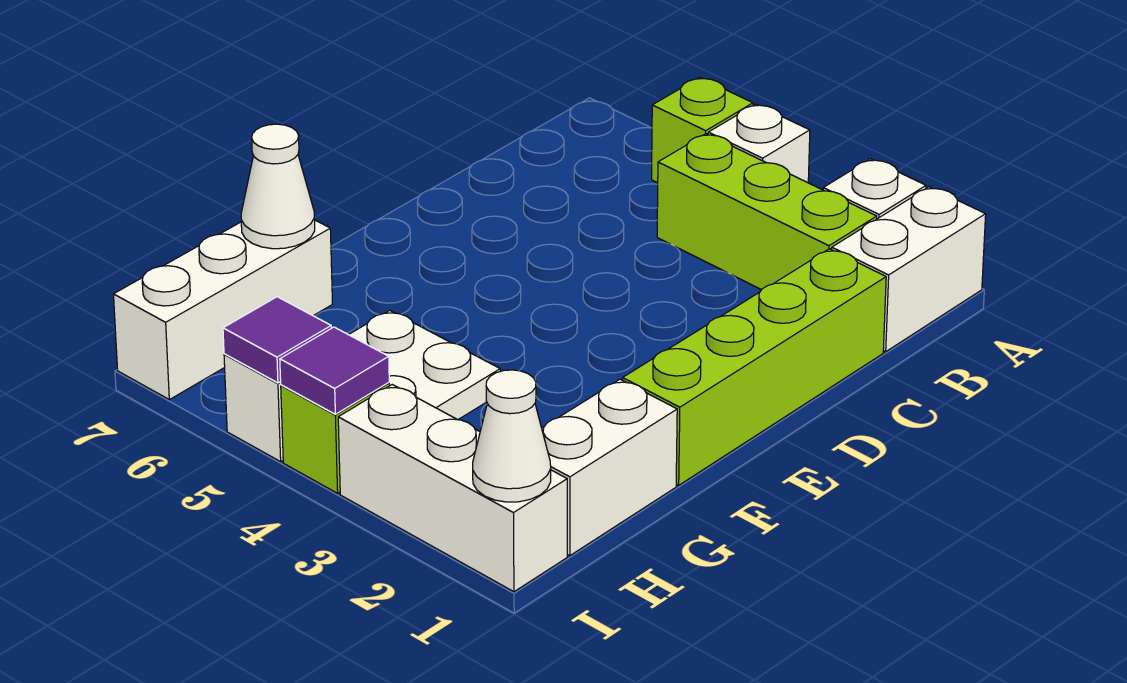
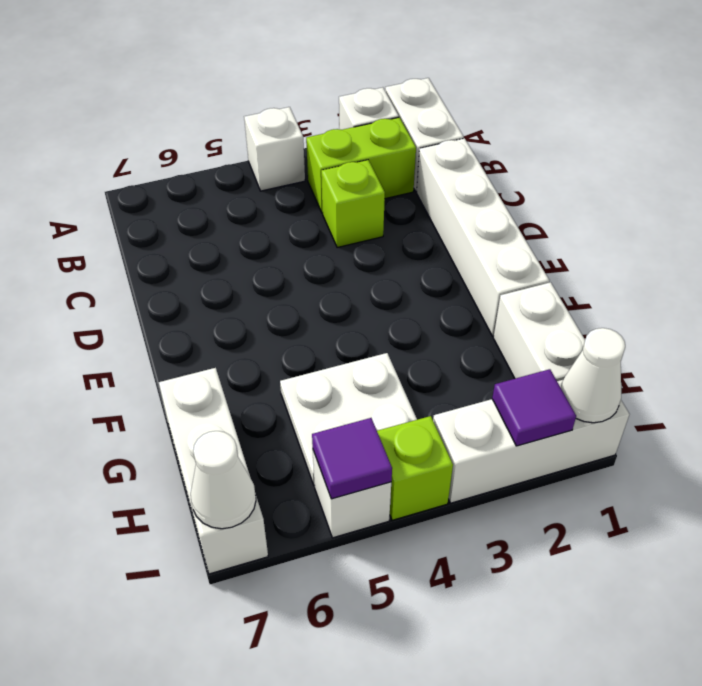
lime 1x1 brick [652,77,753,183] -> lime 1x1 brick moved to [321,160,385,248]
lime 1x3 brick [657,134,877,290] -> lime 1x2 brick [306,117,416,213]
lime 1x4 brick [623,249,886,485] -> white 1x4 brick [417,138,549,336]
white 1x1 cone [241,124,315,249] -> white 1x1 cone moved to [191,431,256,529]
purple 1x1 tile [280,327,389,414] -> purple 1x1 tile moved to [492,369,576,446]

